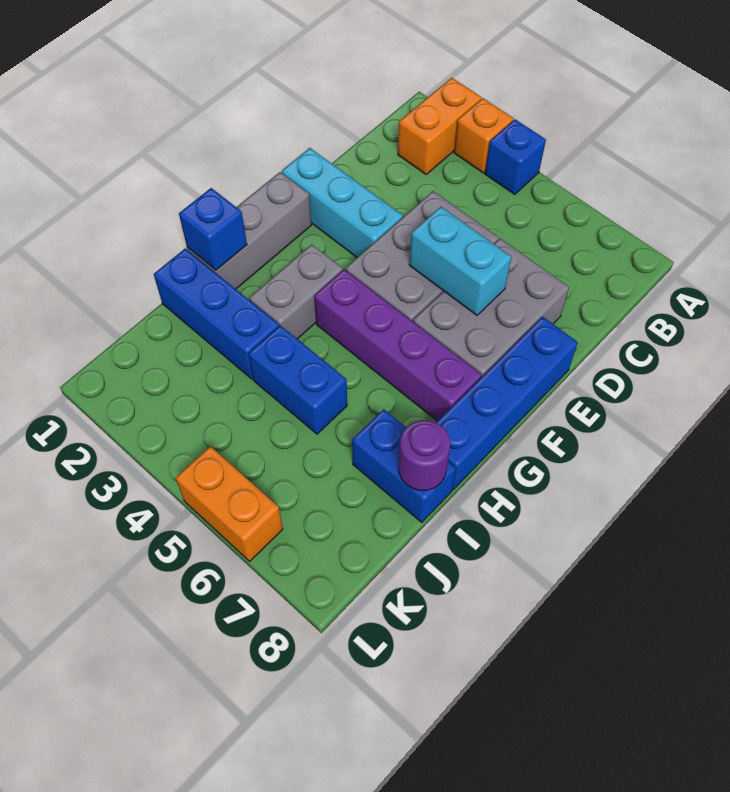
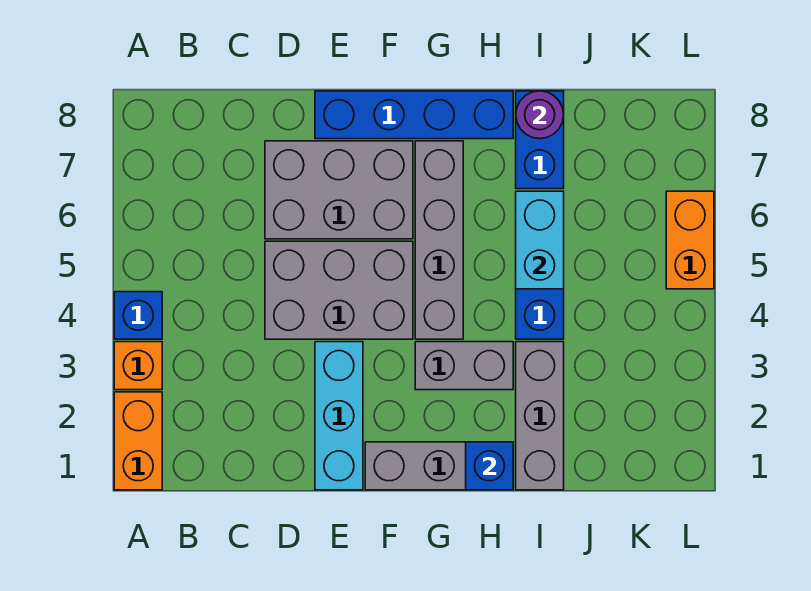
orange 1x2 brick [398,78,481,174] -> orange 1x2 brick turned to [114,392,162,490]
cyan 1x2 brick [409,207,511,315] -> cyan 1x2 brick moved to [516,191,564,289]
purple 1x4 brick [314,269,481,421] -> grey 1x4 brick [415,141,463,339]
blue 1x3 brick [154,248,279,379] -> grey 1x3 brick [516,342,564,490]

